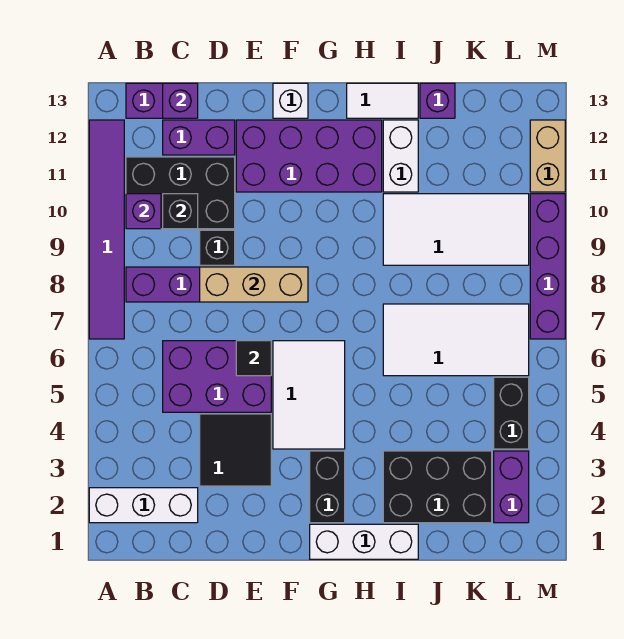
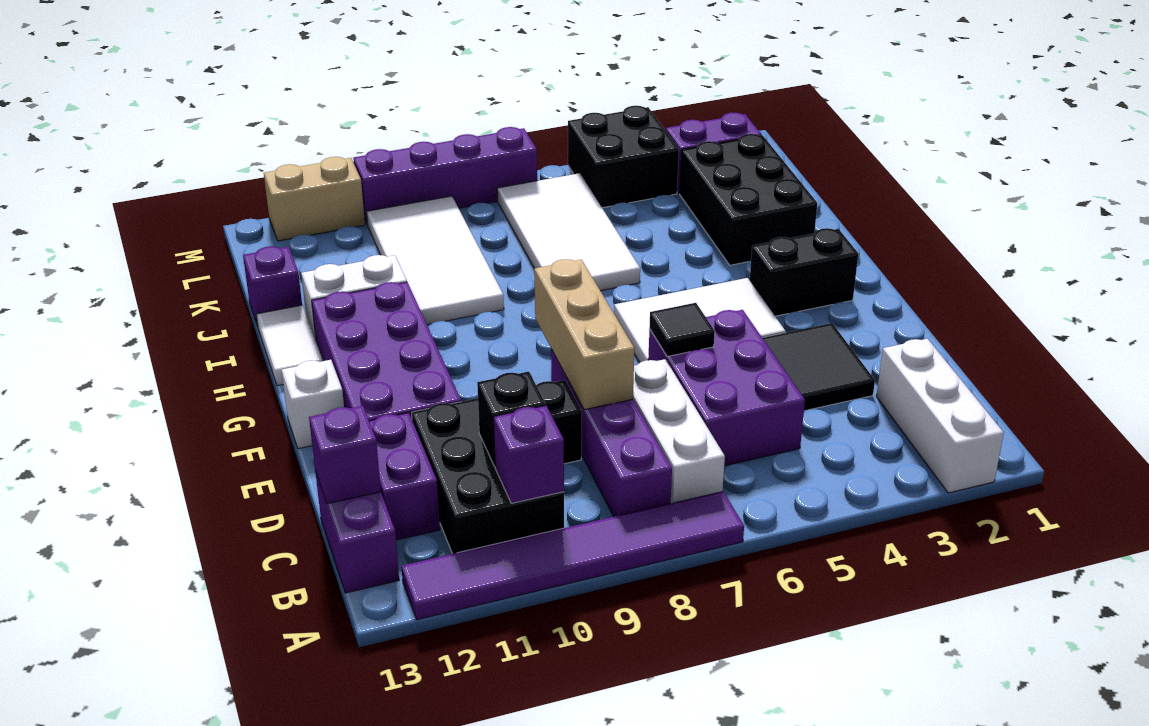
white 1x3 brick [310,524,418,559] -> white 1x3 brick moved to [633,359,725,503]
black 1x2 brick [494,377,529,449] -> black 2x2 brick [568,106,679,208]

